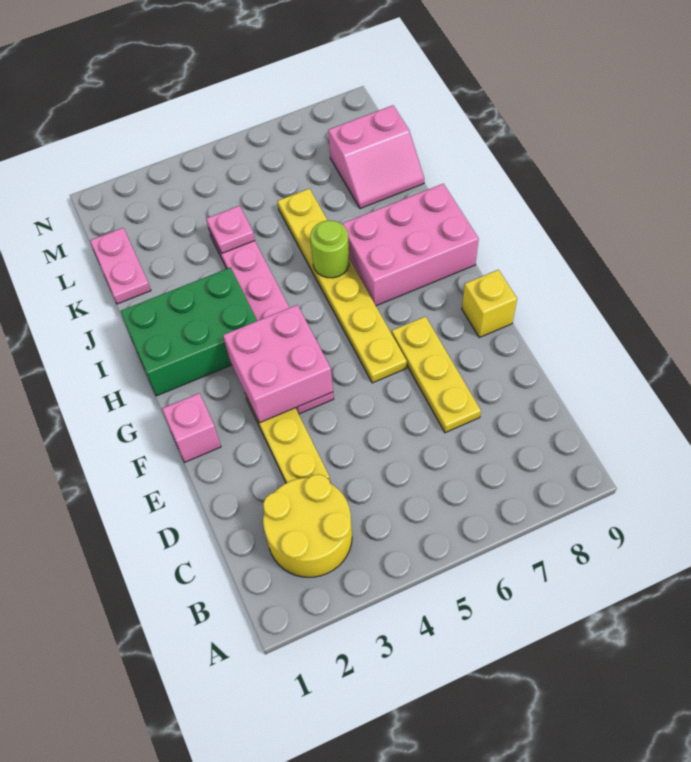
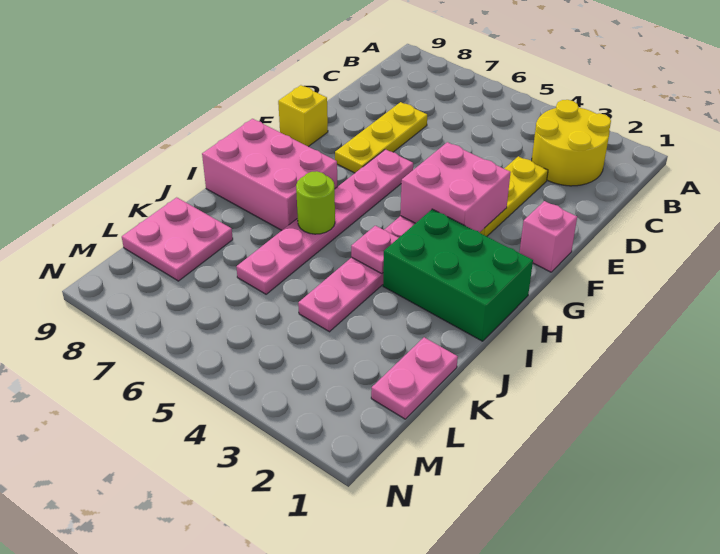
yellow 1x6 plate [277,189,407,383] -> pink 1x6 plate [236,149,413,294]
pink 1x1 plate [206,206,255,254] -> pink 1x1 plate moved to [351,226,398,274]
pink 2x2 slope [328,105,424,209] -> pink 2x2 plate [122,197,233,281]

